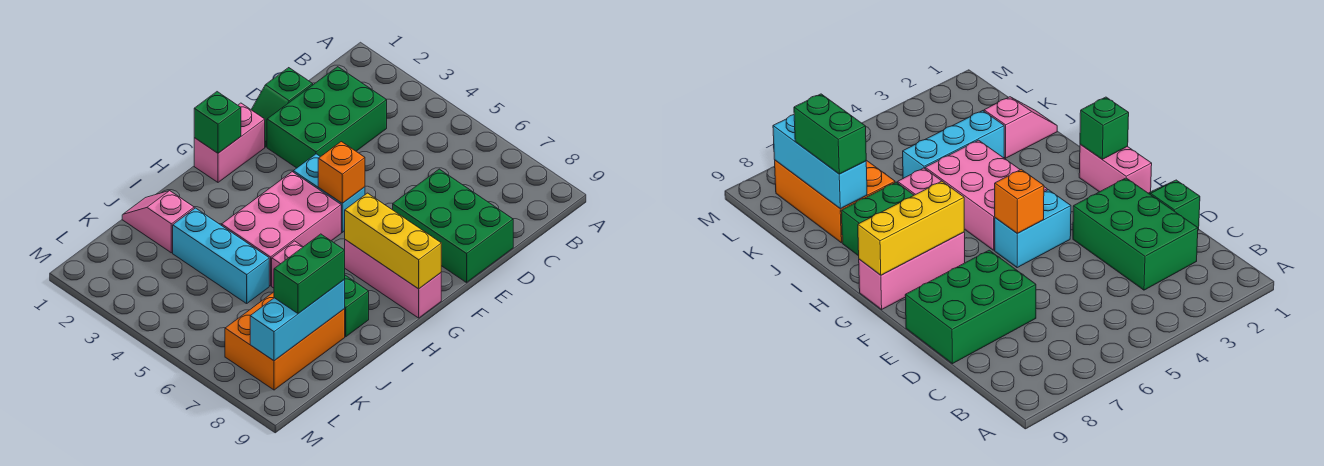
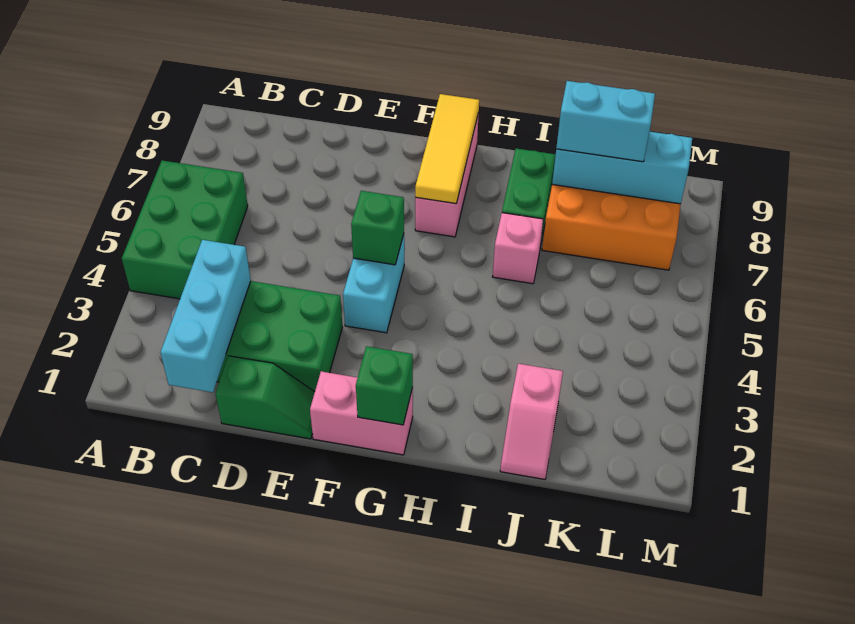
green 2x3 brick [393,169,513,283] -> green 2x3 brick moved to [122,160,248,299]
orange 1x1 brick [318,142,365,203] -> green 1x1 brick [351,191,404,265]
pink 2x3 brick [222,172,341,286] -> none
yellow 1x3 brick [345,193,441,289] -> yellow 1x3 tile [415,94,479,204]
cyan 1x3 brick [173,208,269,304] -> cyan 1x3 brick moved to [160,240,251,392]
green 1x2 brick [274,234,345,314] -> cyan 1x2 brick [556,81,655,162]

